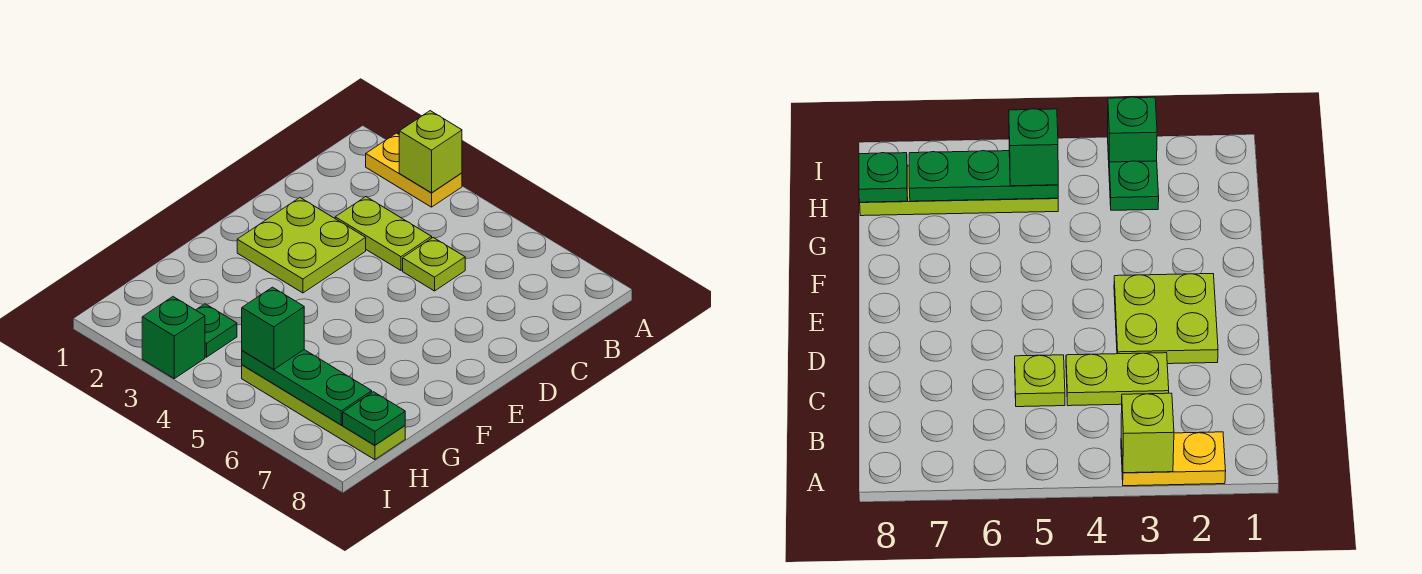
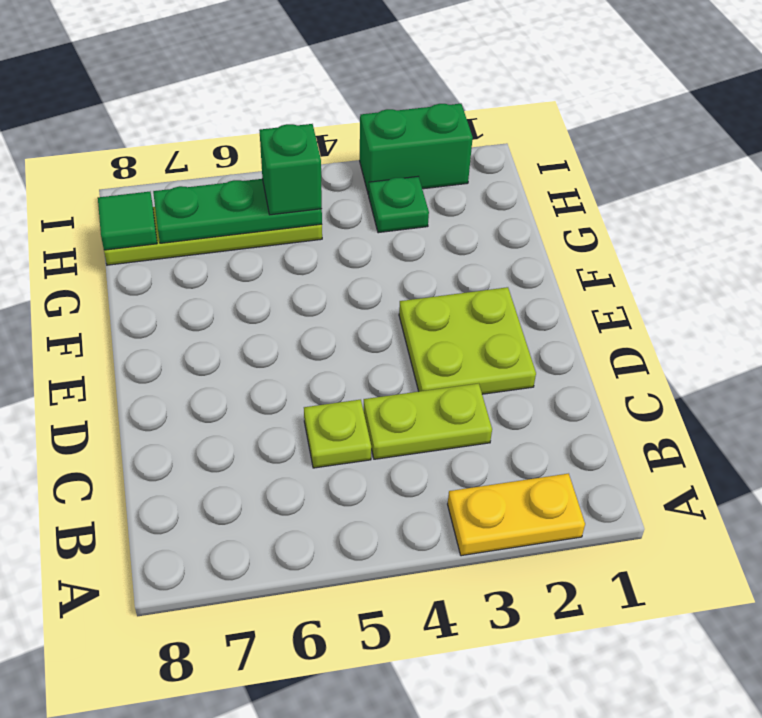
lime 1x1 brick [399,111,462,193] -> none
green 1x1 plate [343,392,405,445] -> green 1x1 tile [98,192,157,250]
green 1x1 brick [142,297,205,379] -> green 1x2 brick [360,104,473,195]

